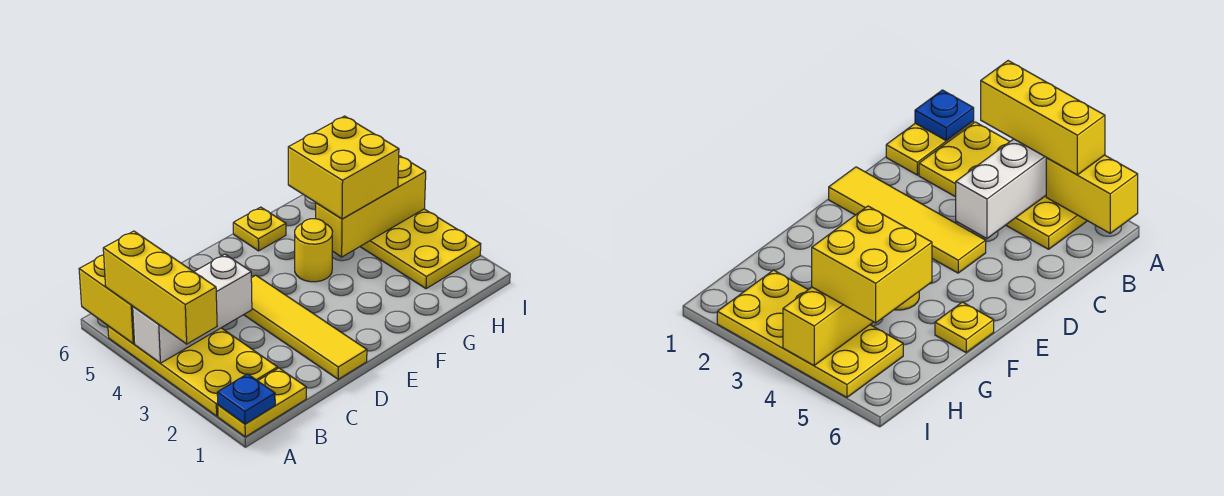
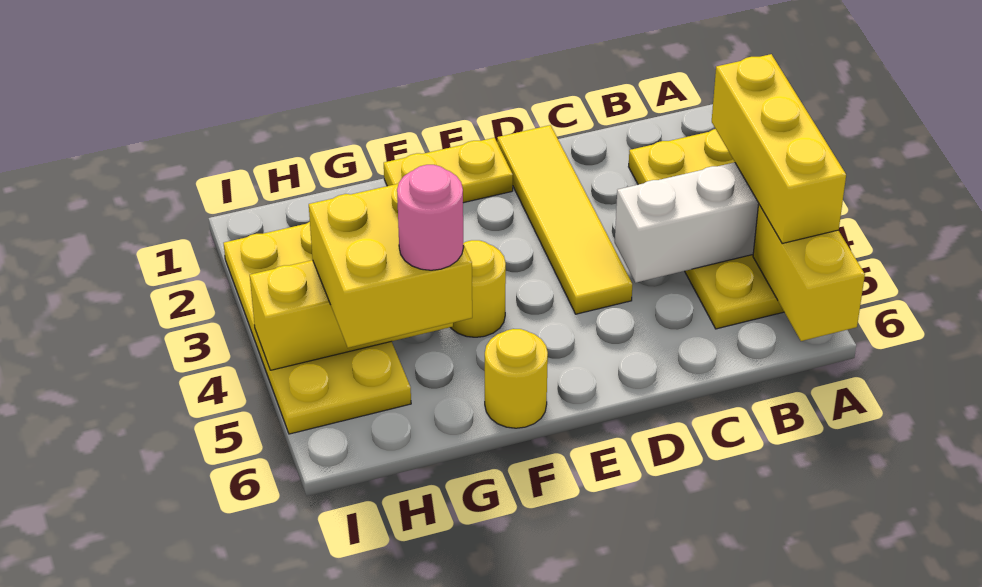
yellow 1x2 plate [218,368,306,437] -> yellow 1x2 plate moved to [384,138,513,203]
blue 1x1 plate [217,374,275,424] -> none
yellow 1x1 plate [233,207,286,251] -> yellow 1x1 round brick [485,329,548,428]
none -> pink 1x1 round brick [397,165,463,270]

